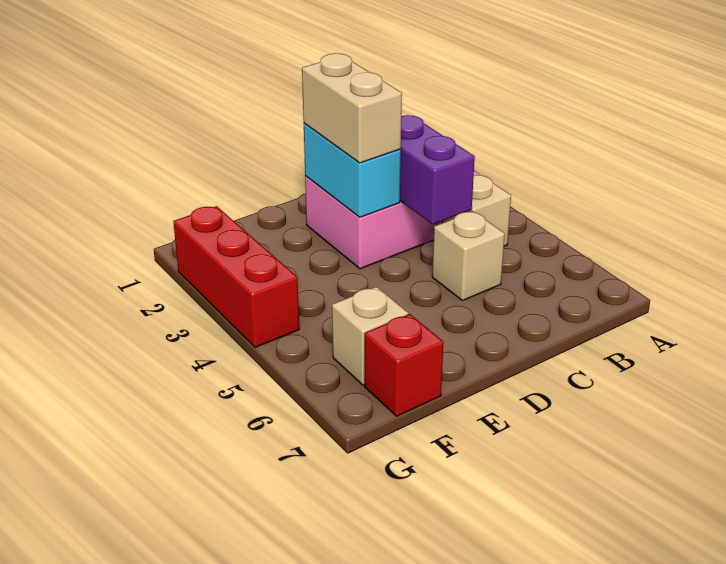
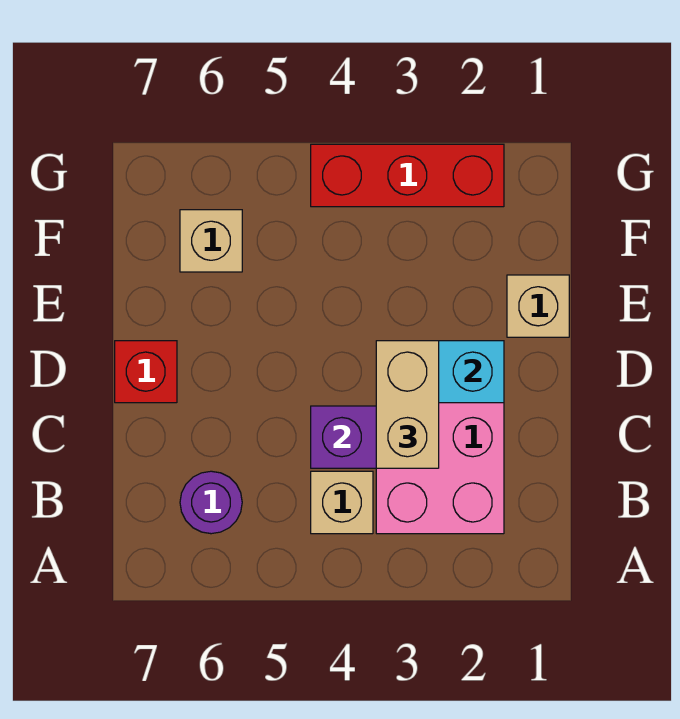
none -> purple 1x1 round brick [180,471,242,534]
tan 1x1 brick [432,211,505,301] -> tan 1x1 brick moved to [507,275,569,337]
tan 1x2 brick [302,53,402,163] -> tan 1x2 brick turned to [376,341,439,468]
red 1x1 brick [365,314,444,416] -> red 1x1 brick moved to [115,341,177,403]

